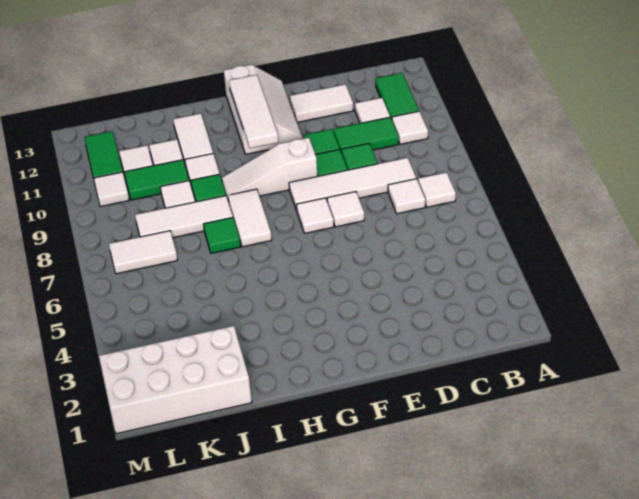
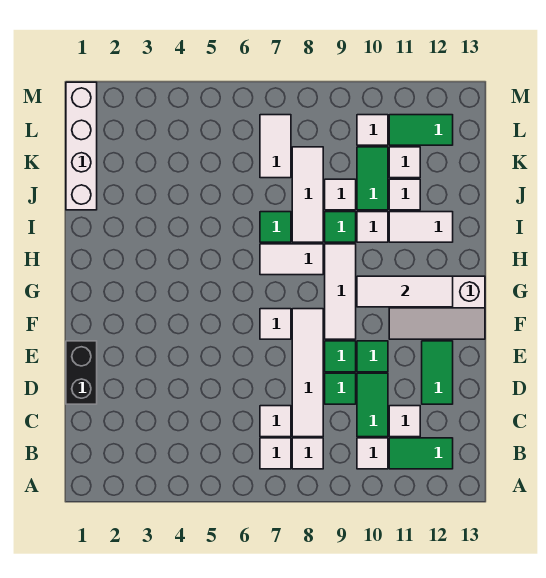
none -> black 1x2 brick [66,341,97,404]
white 1x2 tile [290,84,353,122] -> green 1x2 tile [422,341,453,404]
white 1x1 tile [327,192,364,227] -> white 1x1 tile moved to [292,438,323,469]
white 1x3 slope [222,138,317,202] -> white 1x3 tile [325,244,356,339]
white 2x4 brick [99,326,252,434] -> white 1x4 brick [66,82,97,210]

